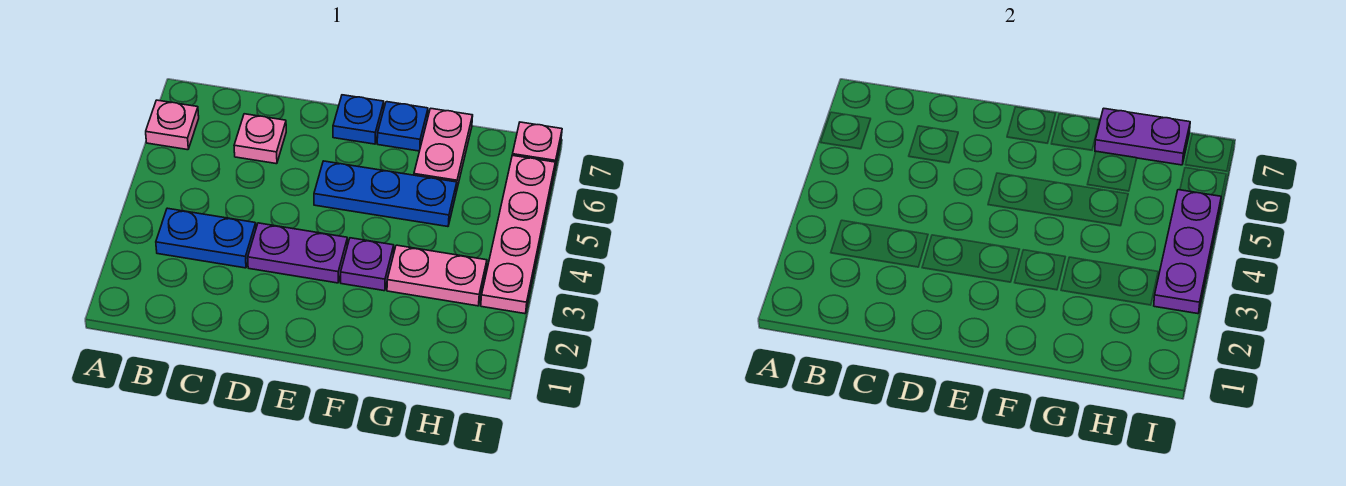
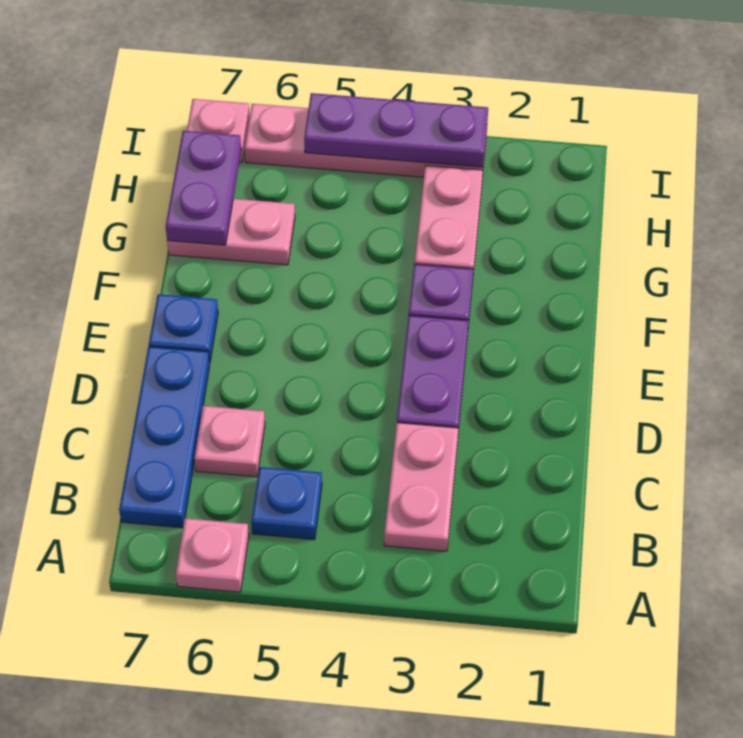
blue 1x2 plate [156,208,256,268] -> pink 1x2 plate [384,423,459,551]
blue 1x3 plate [314,161,457,227] -> blue 1x3 plate moved to [119,347,210,528]
blue 1x1 plate [377,102,428,151] -> blue 1x1 plate moved to [251,467,322,540]

